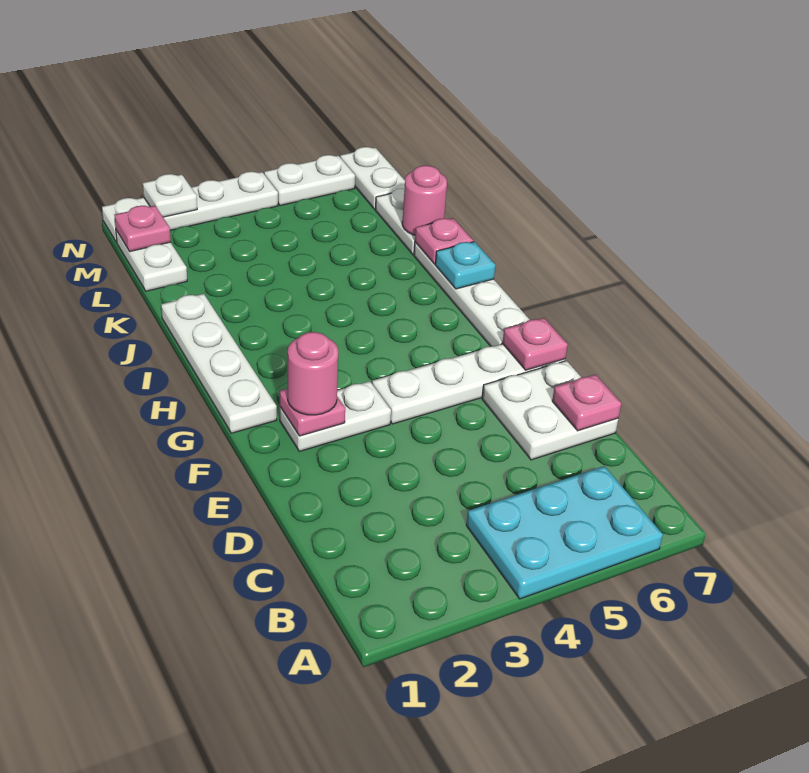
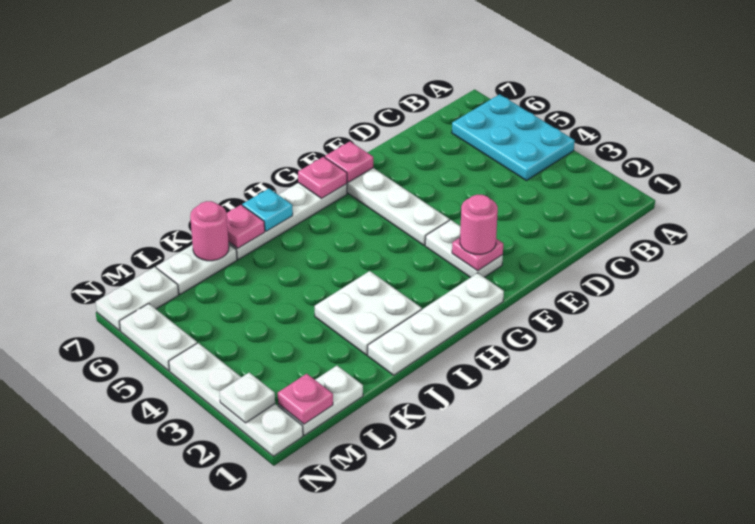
white 2x2 plate [482,361,618,460] -> white 2x2 plate moved to [315,271,422,355]
pink 1x1 plate [552,375,621,431] -> pink 1x1 plate moved to [298,157,347,198]

